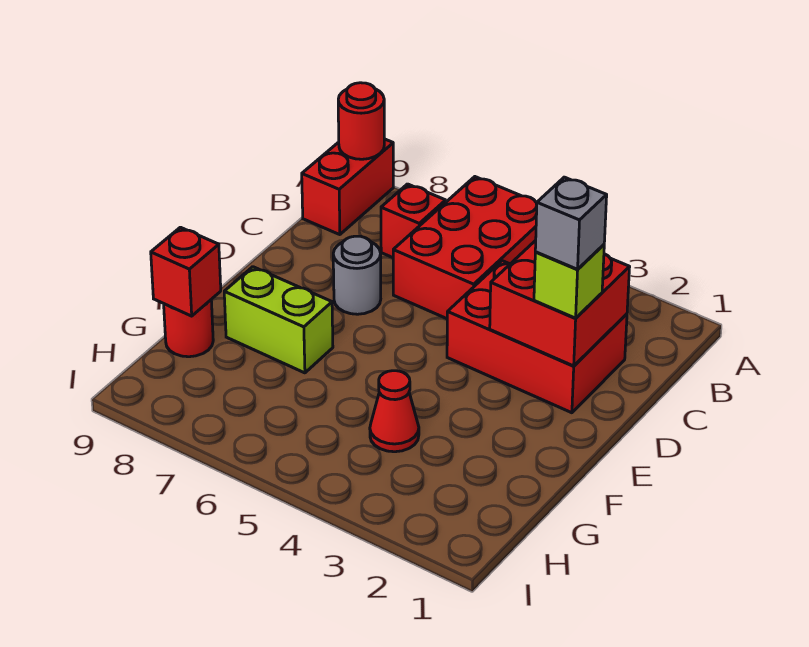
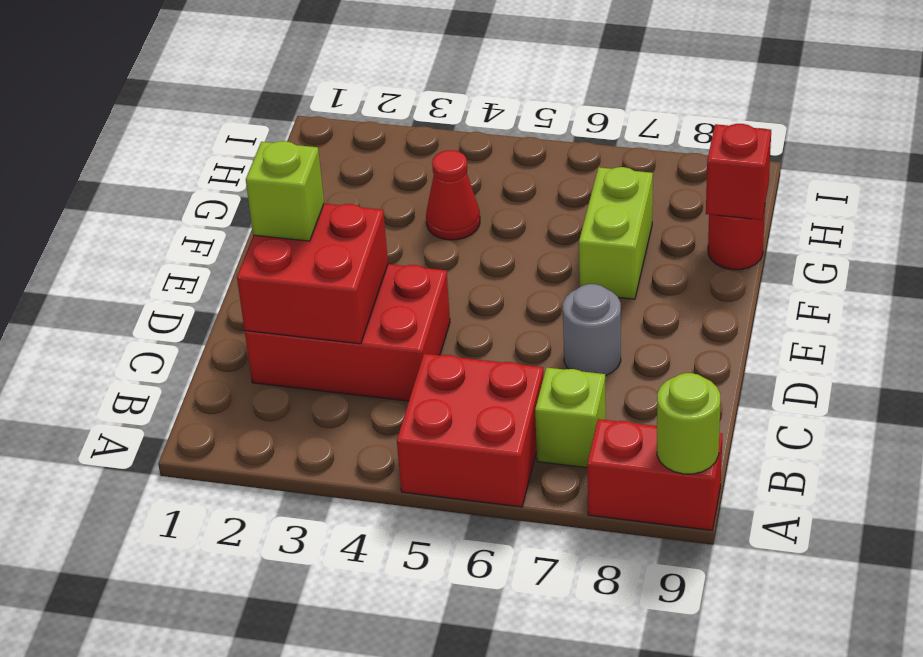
red 2x3 brick [393,177,537,319] -> red 2x2 brick [397,354,544,507]
red 1x2 brick [302,139,393,235] -> red 1x2 brick turned to [587,419,723,530]
red 1x1 round brick [338,83,384,159] -> lime 1x1 round brick [657,373,720,474]
red 1x1 brick [381,184,446,258] -> lime 1x1 brick [535,367,606,468]
grey 1x1 brick [535,177,607,269] -> none
lime 1x2 brick [224,267,333,373] -> lime 1x2 brick turned to [579,167,653,299]

